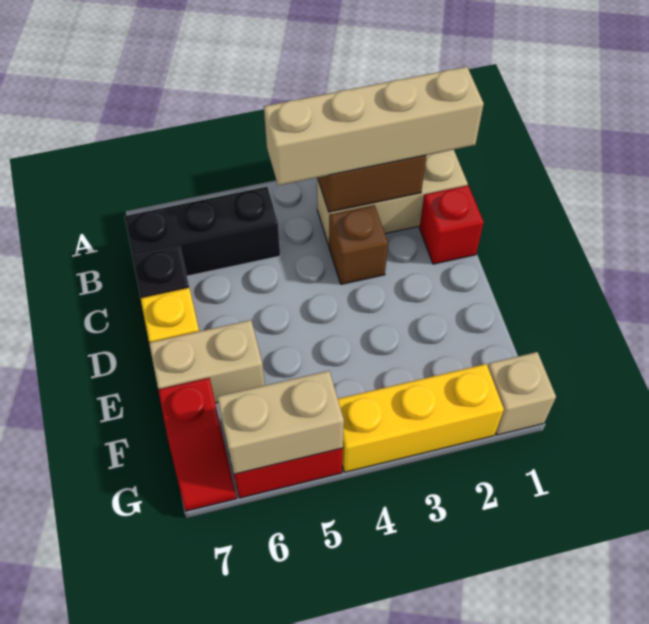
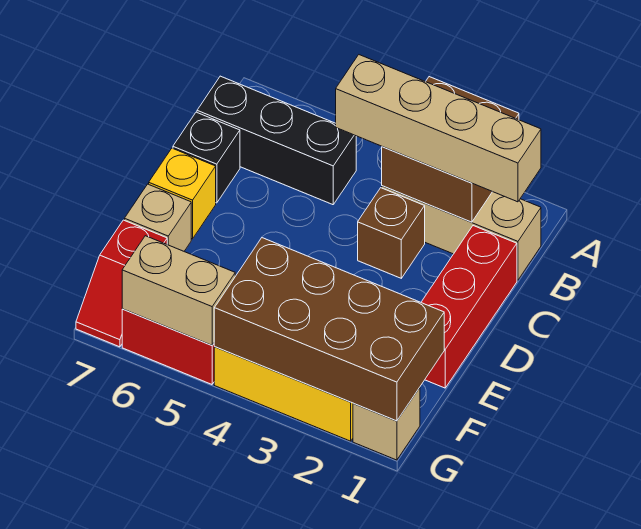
red 1x1 brick [420,185,484,264] -> red 1x3 brick [421,226,517,388]
tan 1x2 brick [149,320,265,403] -> tan 1x1 brick [124,184,191,251]
none -> brown 2x4 brick [214,238,444,421]

